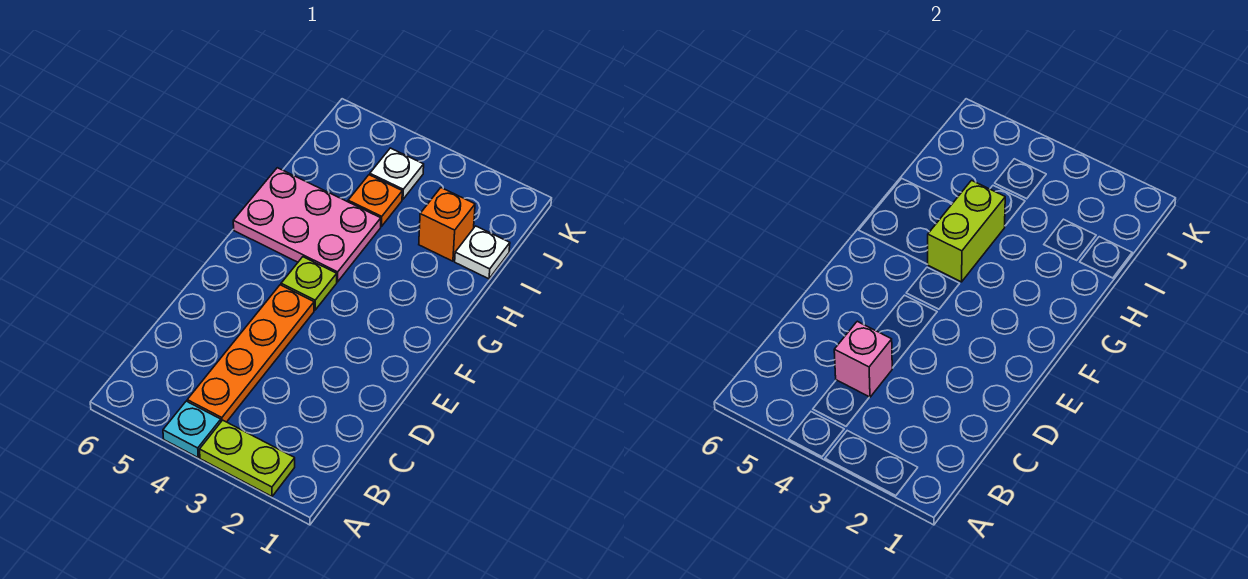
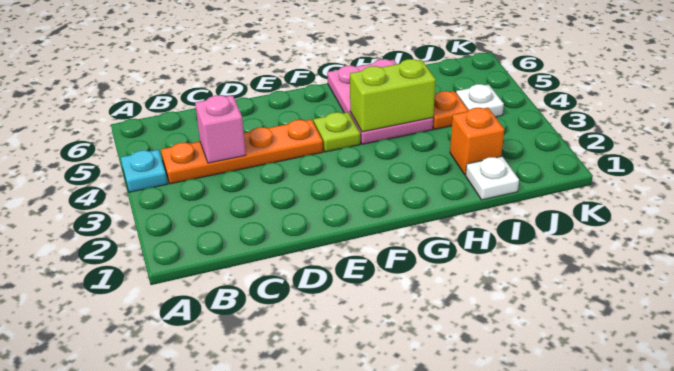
lime 1x2 plate [200,420,295,496] -> none

